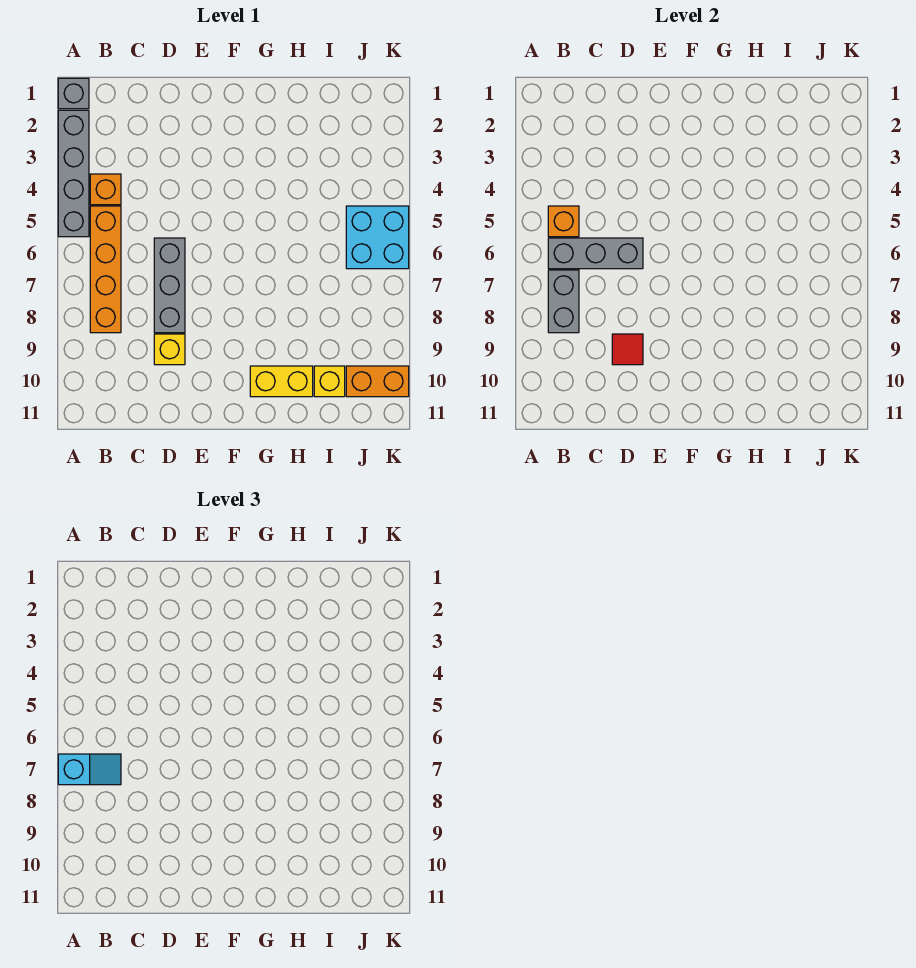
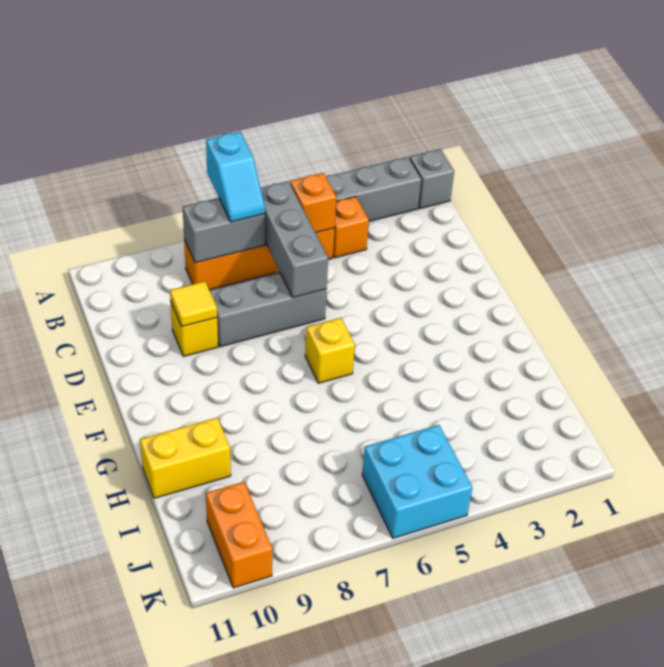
red 1x1 tile [612,334,643,365] -> yellow 1x1 tile [170,281,217,326]
yellow 1x2 brick [250,366,313,397] -> yellow 1x2 brick turned to [140,418,231,498]
yellow 1x1 brick [314,366,345,397] -> yellow 1x1 brick moved to [305,318,355,383]

